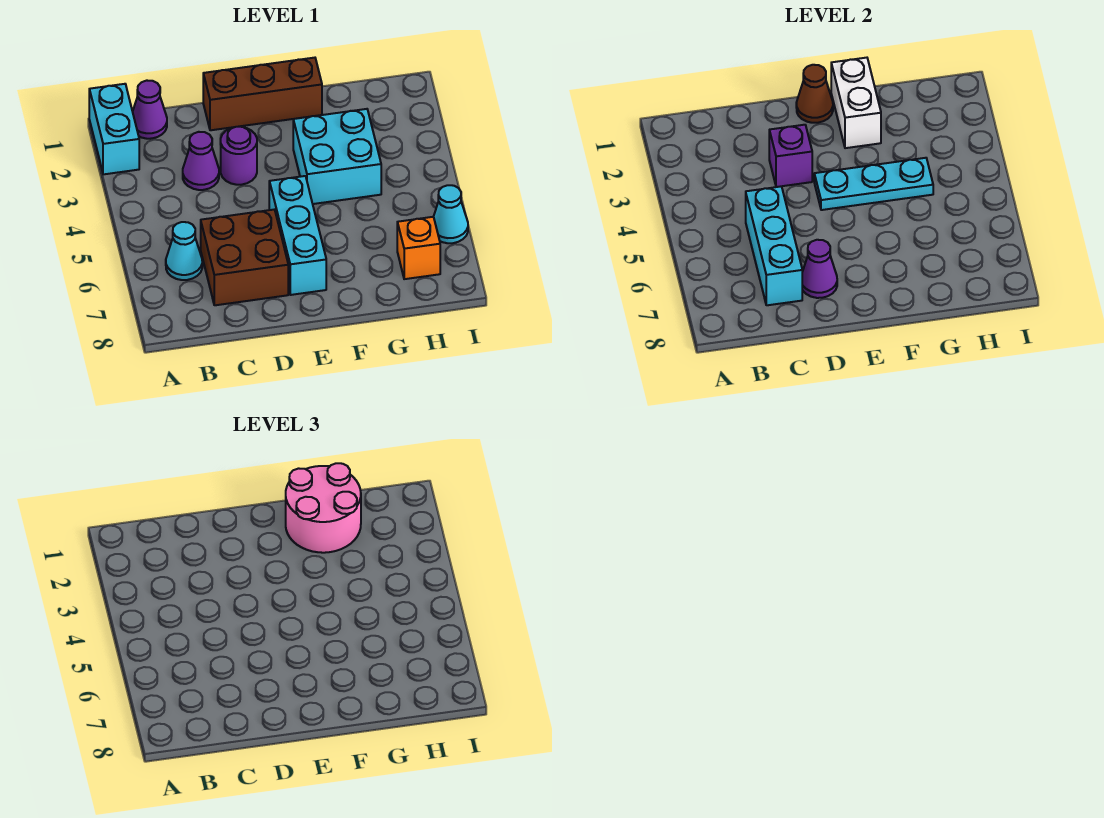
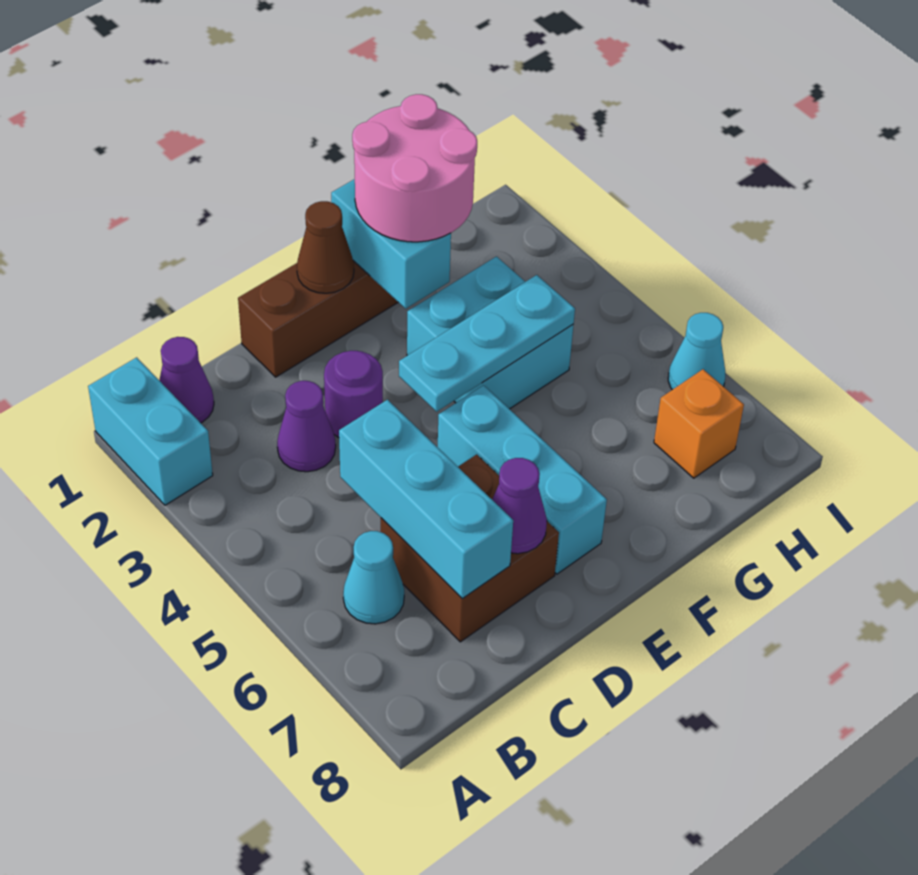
purple 1x1 brick [769,125,812,187] -> none
white 1x2 brick [831,58,881,148] -> cyan 1x2 brick [331,179,451,309]

